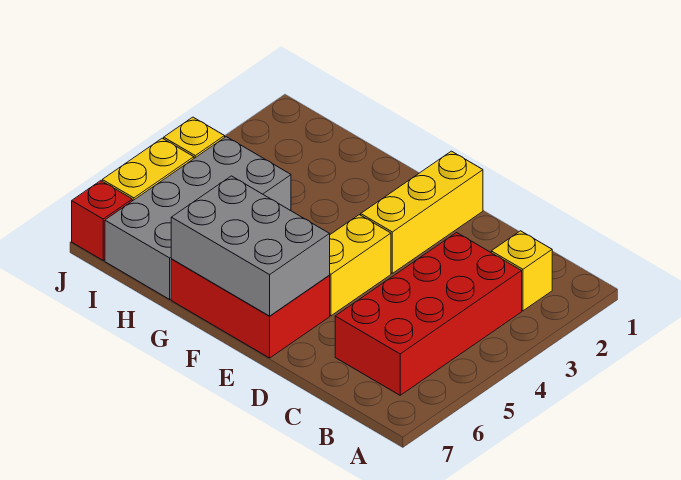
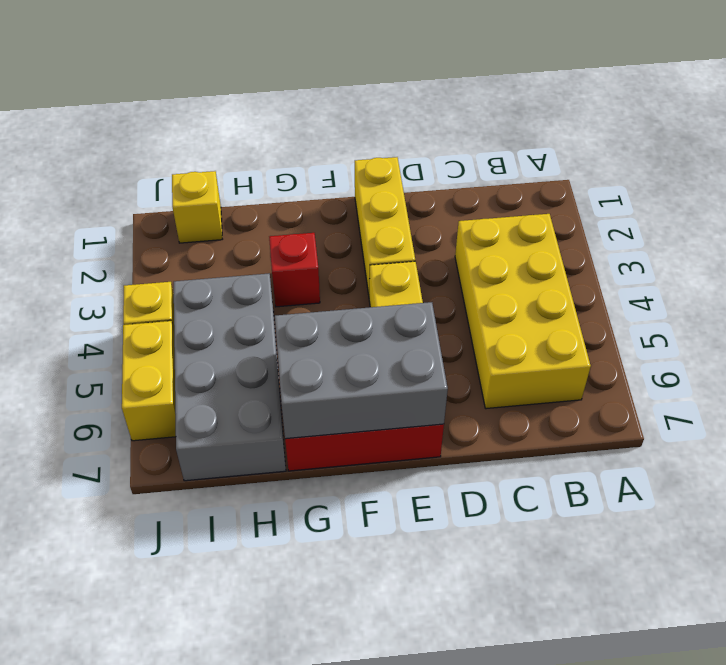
yellow 1x1 brick [491,231,552,311] -> yellow 1x1 brick moved to [172,171,222,243]
red 2x4 brick [335,233,522,395] -> yellow 2x4 brick [455,214,591,409]
red 1x1 brick [72,181,132,260] -> red 1x1 brick moved to [269,233,320,307]

